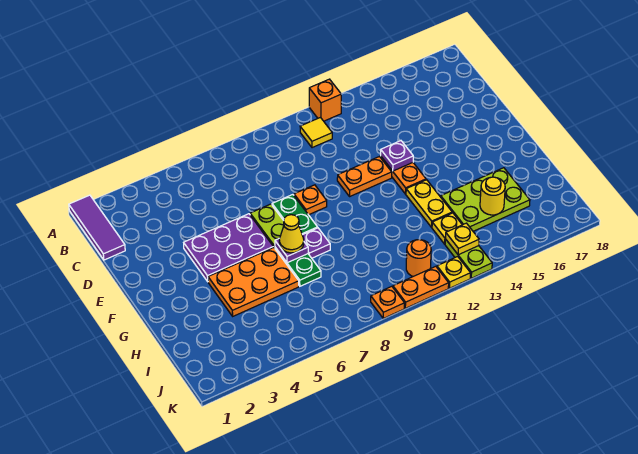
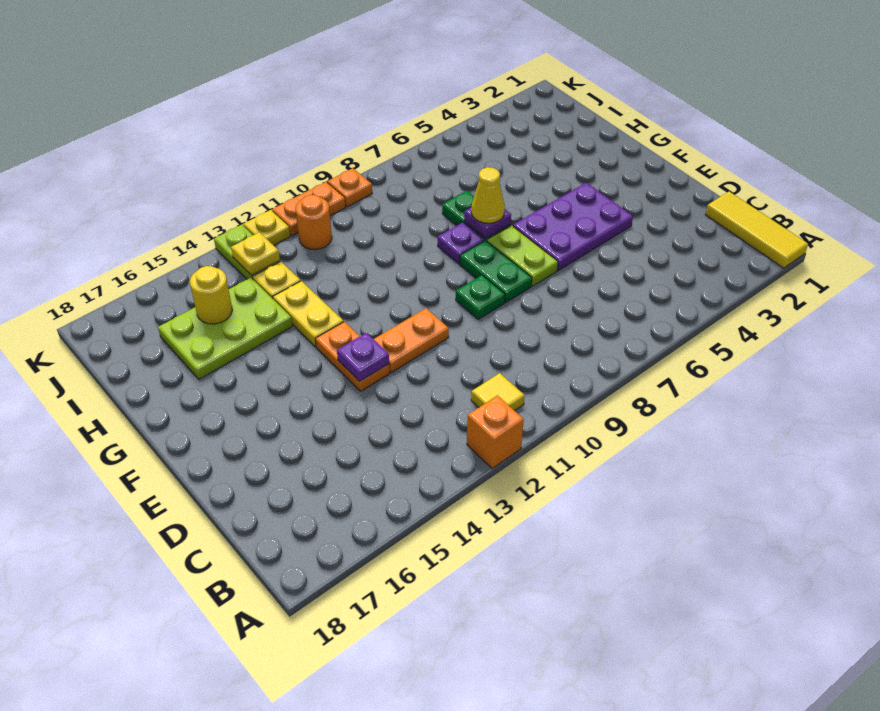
purple 1x3 tile [69,195,125,260] -> yellow 1x3 tile [705,192,808,268]
orange 1x1 plate [294,185,327,215] -> green 1x1 plate [456,275,505,319]
orange 2x3 plate [208,247,299,316] -> none

